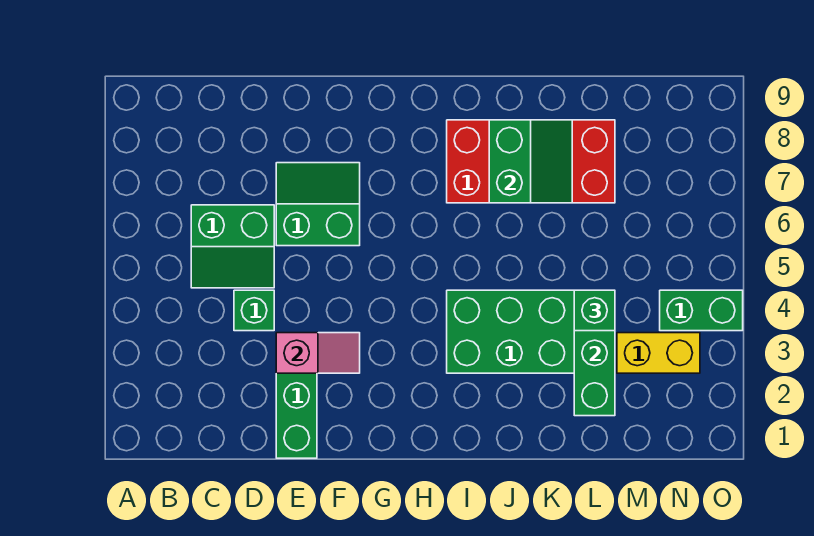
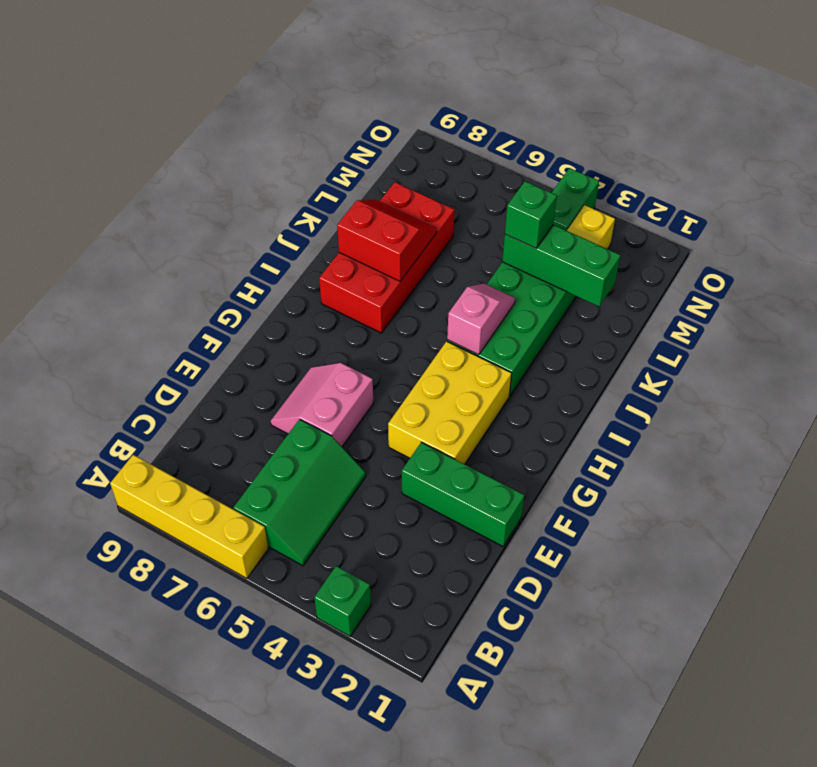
none -> yellow 1x4 brick [110,455,268,578]
green 2x2 slope [191,205,274,288] -> green 2x3 slope [233,419,366,566]
green 1x1 brick [234,290,274,331] -> green 1x1 brick moved to [314,566,371,636]
pink 1x2 slope [276,333,360,373] -> pink 1x2 slope moved to [447,284,515,355]
green 2x2 slope [276,163,360,246] -> pink 2x2 slope [271,363,373,446]
none -> yellow 2x3 brick [388,341,512,464]
green 2x2 slope [489,120,572,203] -> red 2x2 slope [337,200,437,281]

